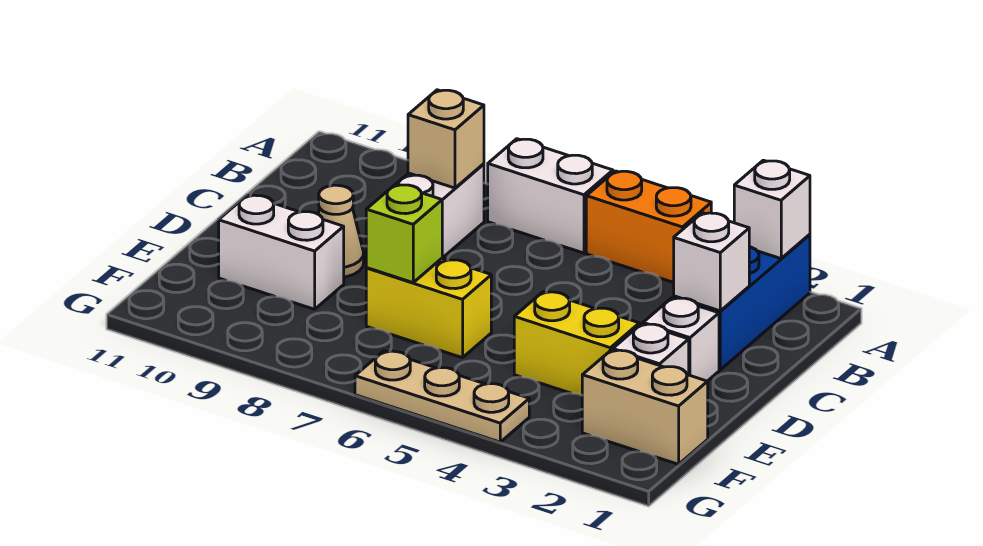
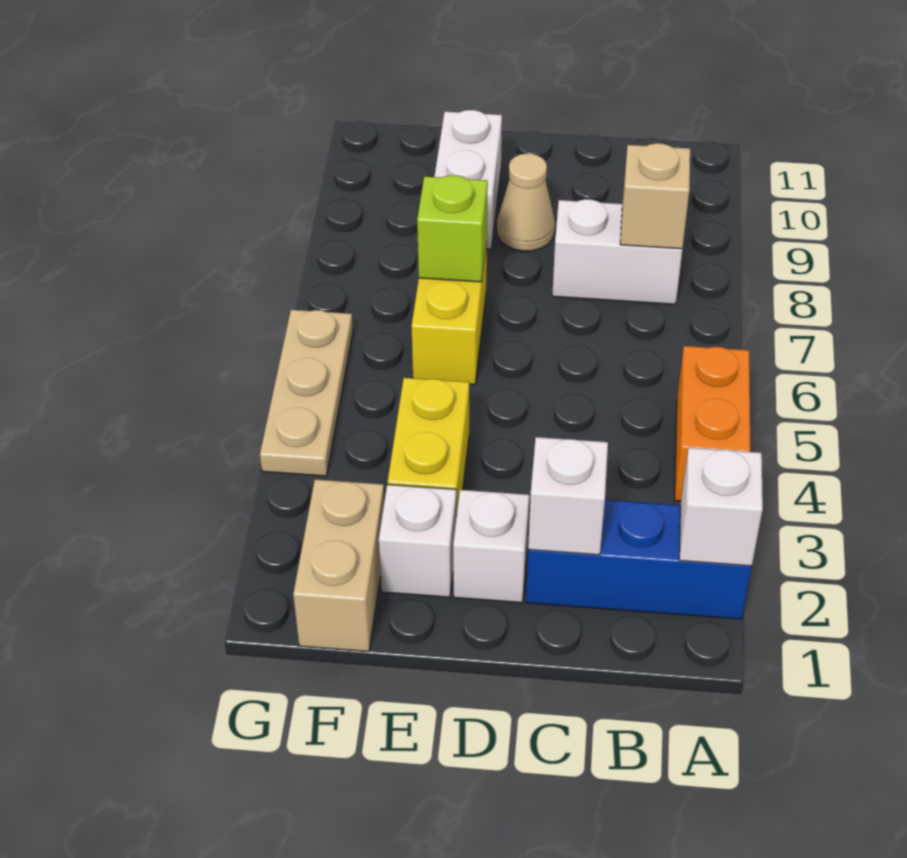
white 1x2 brick [488,139,613,253] -> none

